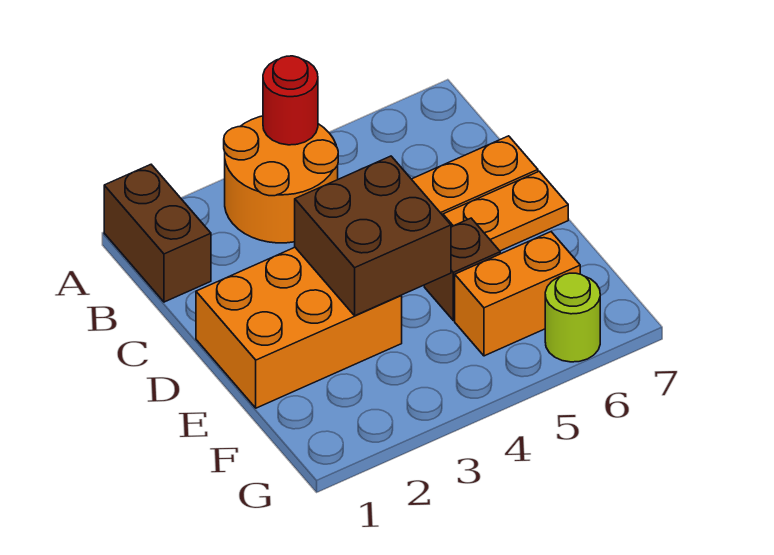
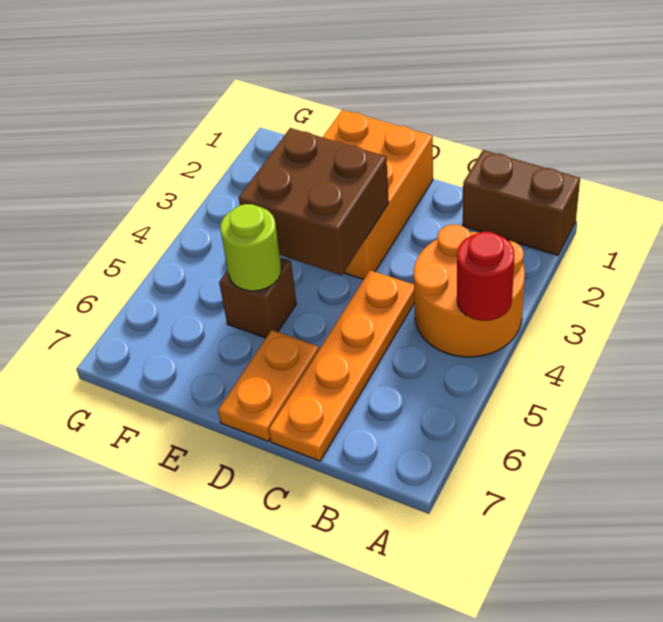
orange 1x2 brick [455,232,580,356] -> none
lime 1x1 round brick [545,273,600,362] -> lime 1x1 round brick moved to [220,204,281,291]

